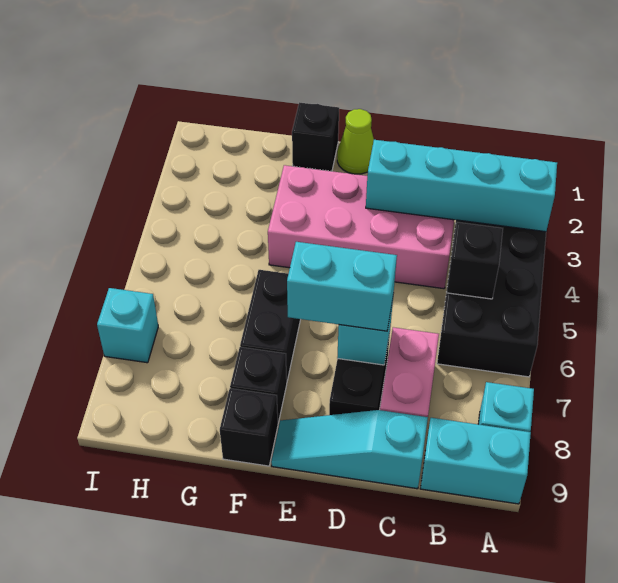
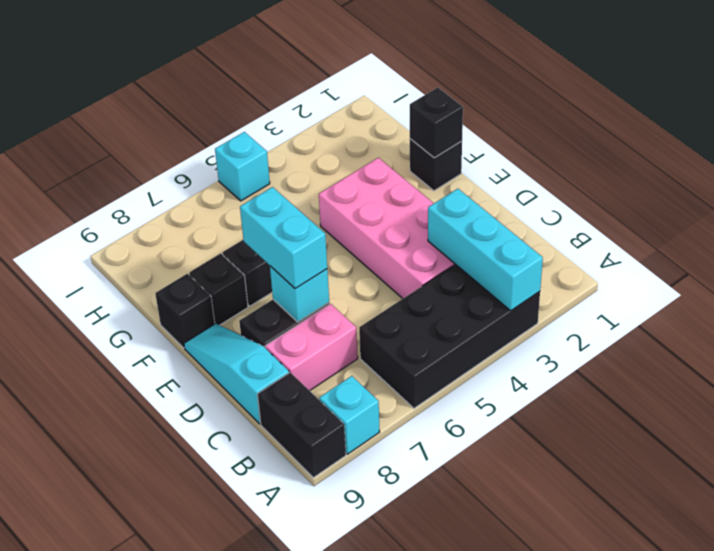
cyan 1x4 brick [366,140,557,232] -> cyan 1x3 brick [428,189,543,311]
cyan 1x2 brick [420,418,531,504] -> black 1x2 brick [257,372,346,478]
black 1x1 brick [447,222,503,299] -> black 1x1 brick moved to [410,88,463,158]
lime 1x1 cone [337,109,374,174] -> none
cyan 1x1 brick [97,288,158,363] -> cyan 1x1 brick moved to [215,132,270,201]

